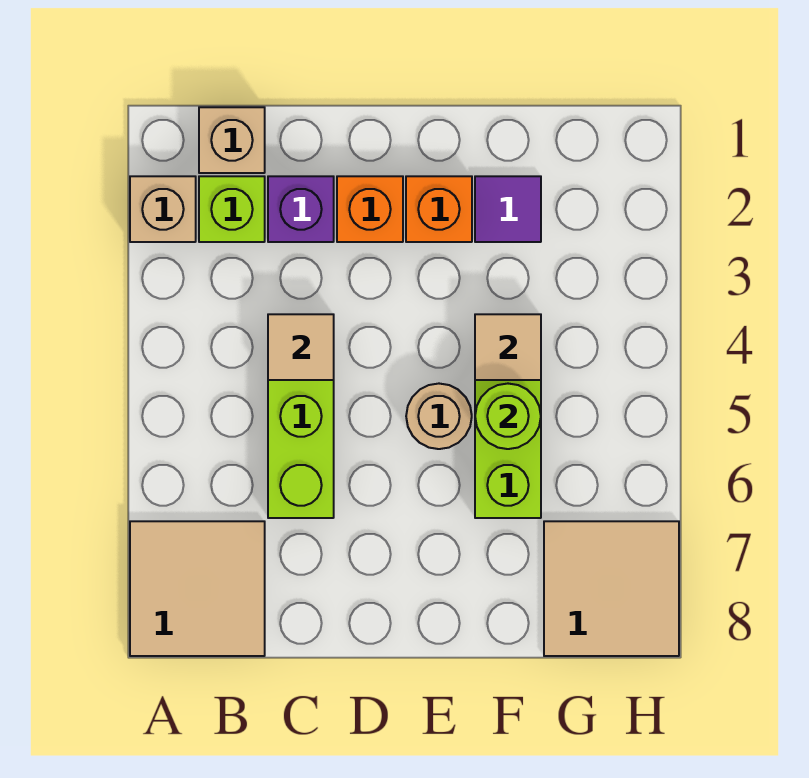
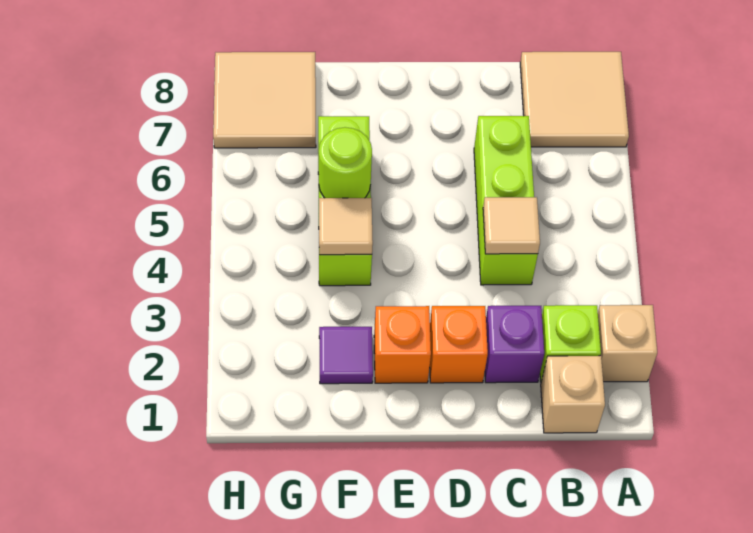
tan 1x1 round brick [406,384,472,449] -> none

